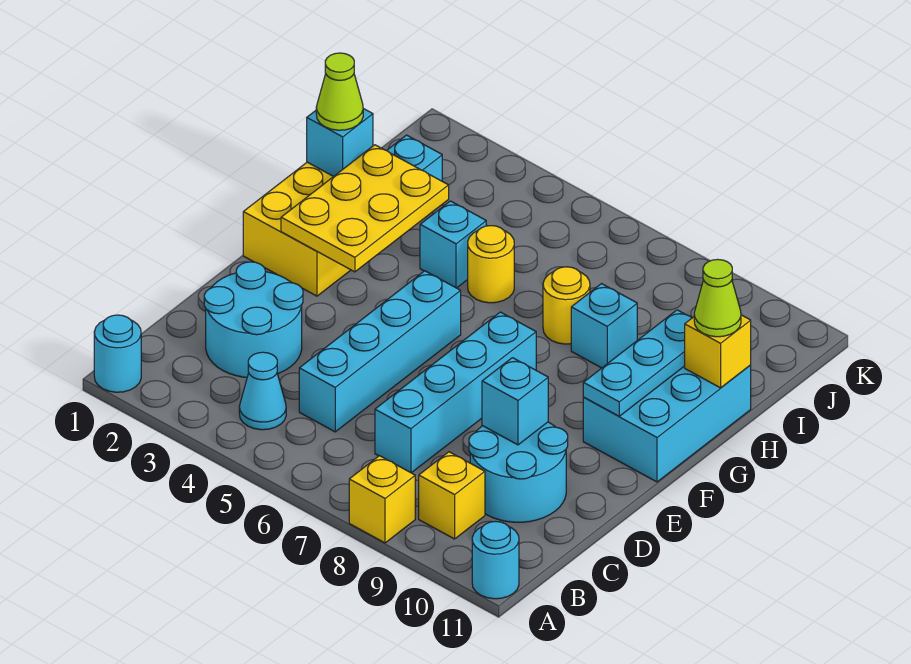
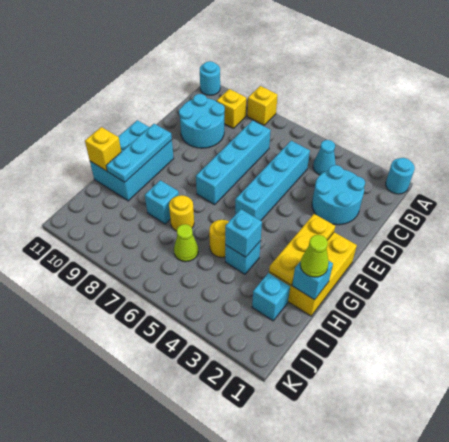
cyan 1x1 brick [482,358,548,445] -> cyan 1x1 brick moved to [225,209,262,257]
yellow 2x3 plate [281,145,449,272] -> yellow 1x3 plate [269,214,335,285]
lime 1x1 cone [694,259,741,337] -> lime 1x1 cone moved to [174,224,198,262]

